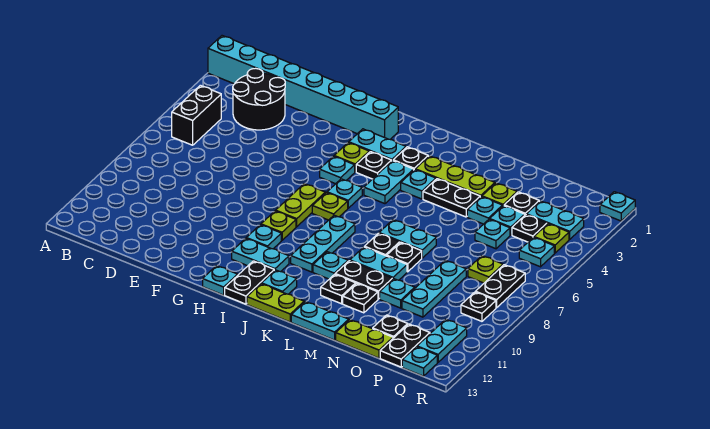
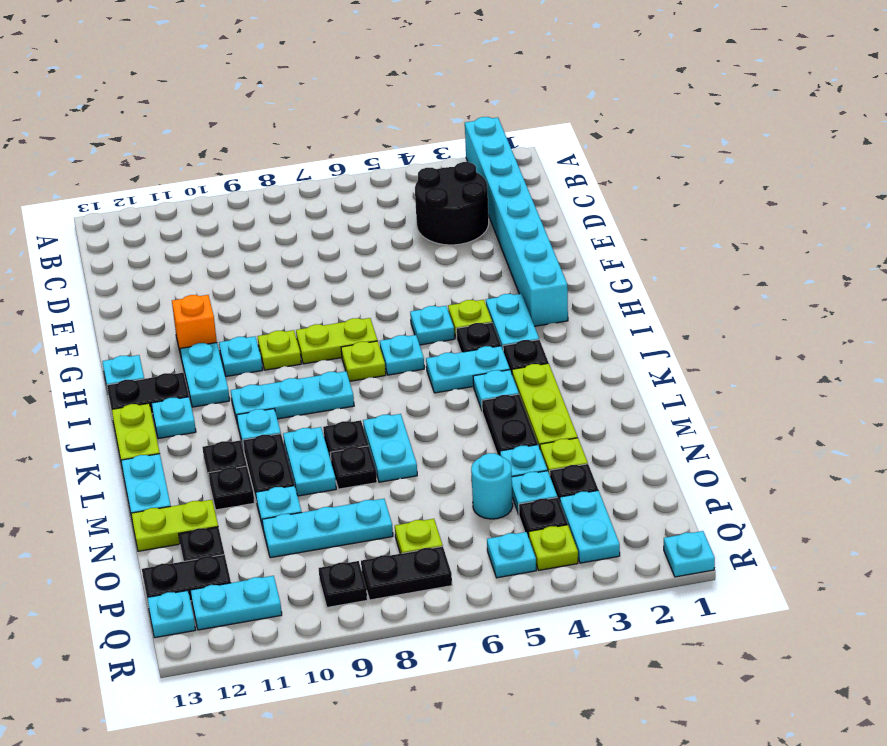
black 1x2 brick [172,85,221,145] -> none
none -> orange 1x1 brick [172,295,217,355]
lime 1x2 plate [336,320,393,358] -> lime 1x2 plate turned to [131,500,218,551]
cyan 1x1 plate [475,219,510,249] -> cyan 1x1 round brick [471,453,513,519]

